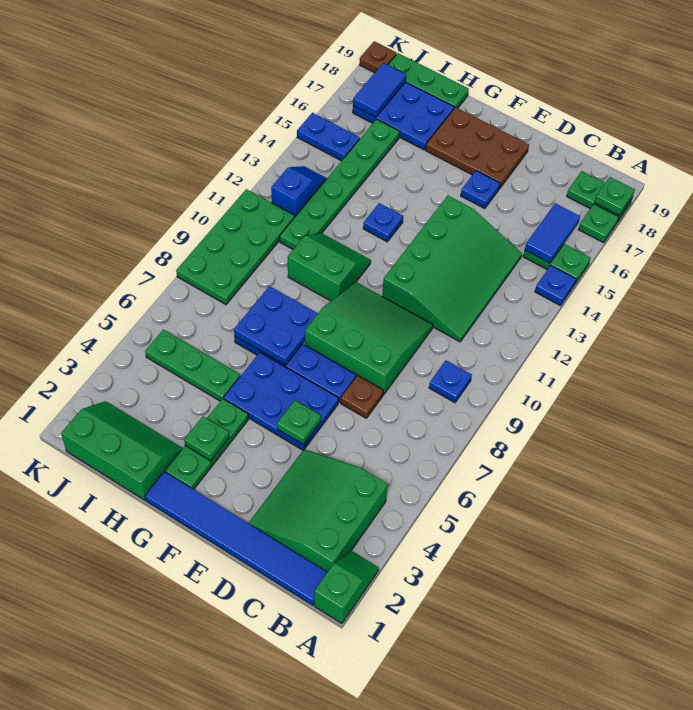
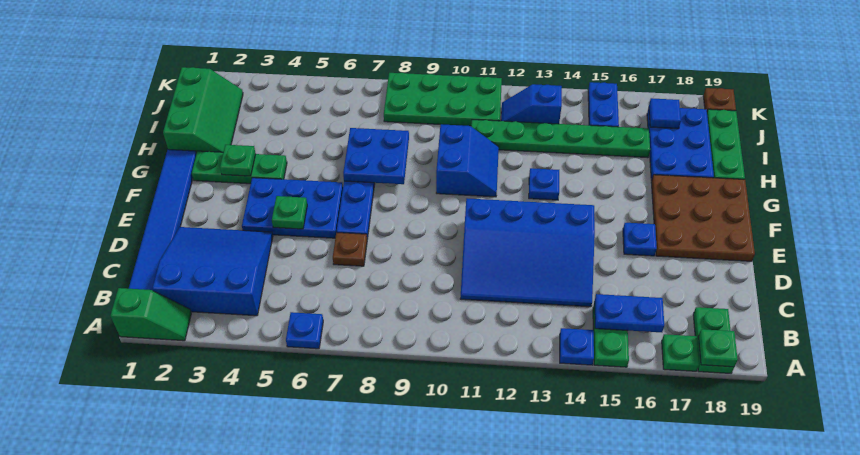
green 3x3 slope [248,449,388,572] -> blue 3x3 slope [152,227,273,316]
blue 1x1 plate [429,360,472,403] -> blue 1x1 plate moved to [286,312,323,349]
blue 1x2 tile [525,203,580,263] -> blue 1x2 plate [595,294,664,332]
green 3x4 slope [382,196,522,342] -> blue 3x4 slope [460,198,595,307]
green 3x3 slope [305,282,433,395] -> none
blue 2x3 plate [224,353,339,450] -> blue 2x3 plate turned to [242,178,343,238]
brown 2x3 plate [426,107,529,189] -> brown 3x3 plate [651,175,755,261]
green 2x2 slope [288,233,371,301] -> blue 2x2 slope [436,124,499,197]
green 1x3 plate [145,330,240,401] -> none
blue 1x2 slope [271,166,327,216] -> blue 1x2 slope turned to [501,84,562,124]
blue 1x2 tile [353,63,406,117] -> blue 1x1 tile [649,98,681,129]

